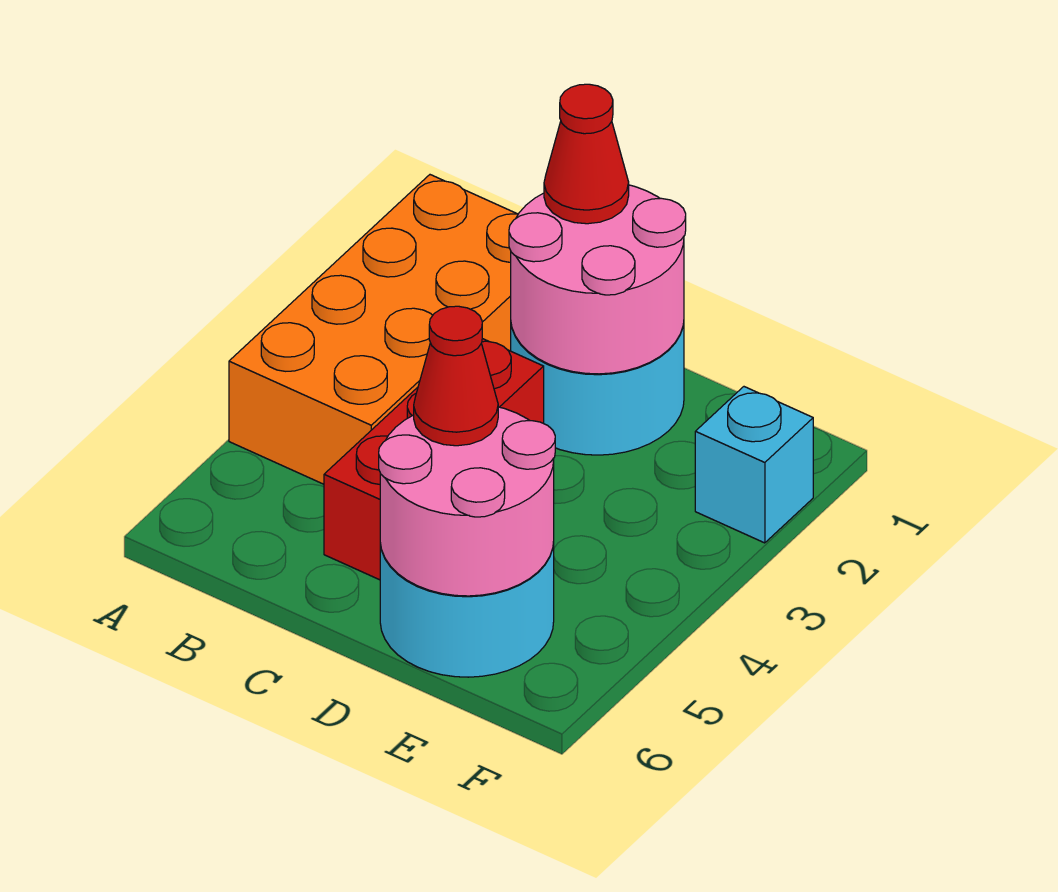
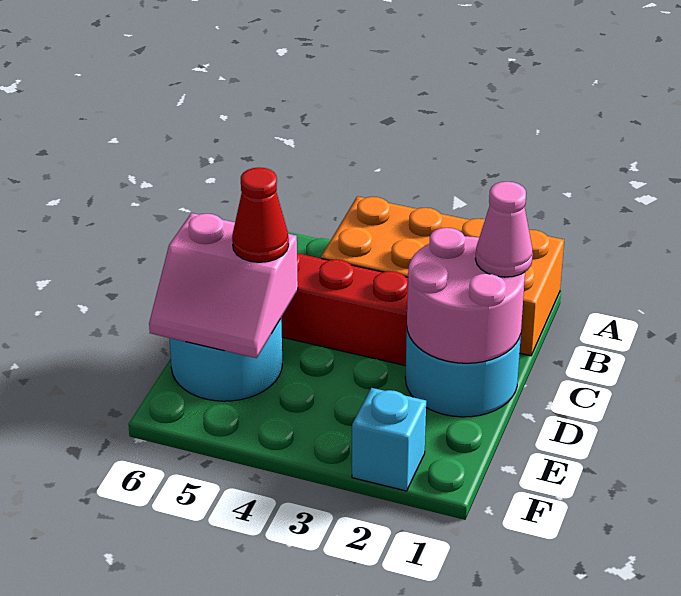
red 1x1 cone [544,84,629,224] -> pink 1x1 cone [476,182,533,277]
pink 2x2 round brick [379,407,555,596] -> pink 2x2 slope [149,213,298,358]

